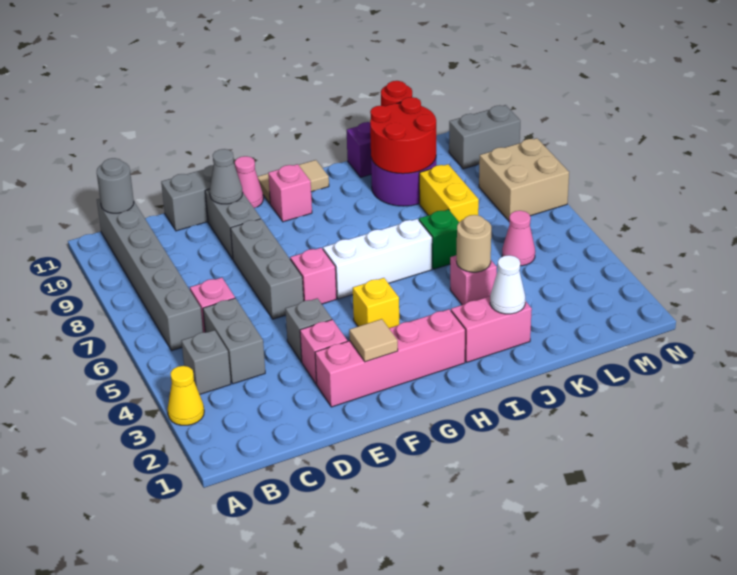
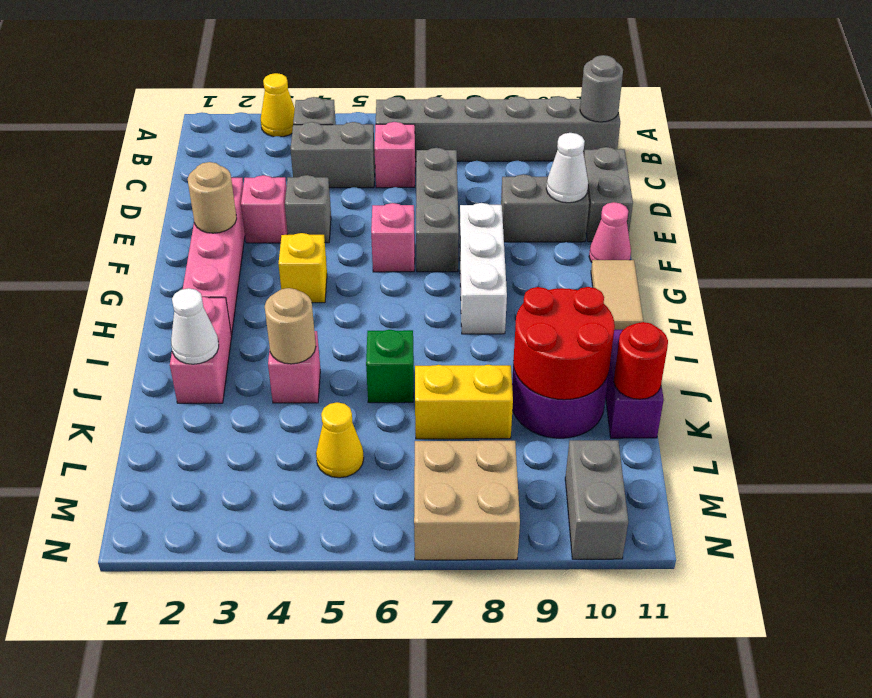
grey 1x3 brick [231,219,304,319] -> grey 1x3 brick turned to [416,148,459,272]
grey 1x1 cone [209,149,243,204] -> white 1x1 cone [546,133,588,203]
tan 1x1 tile [349,319,398,362] -> tan 1x1 round brick [188,162,237,233]
white 1x3 brick [323,219,432,299] -> white 1x3 brick moved to [459,203,507,334]
pink 1x1 brick [268,164,312,222] -> none
pink 1x1 cone [502,211,535,266] -> yellow 1x1 cone [316,402,364,478]

